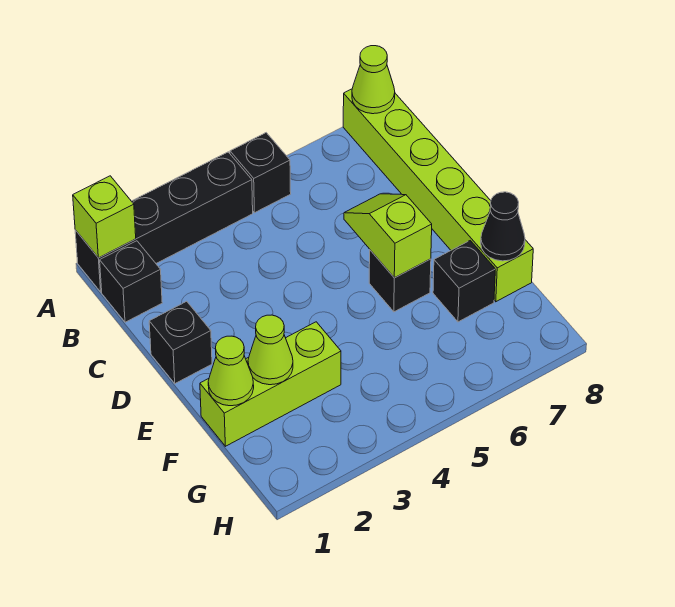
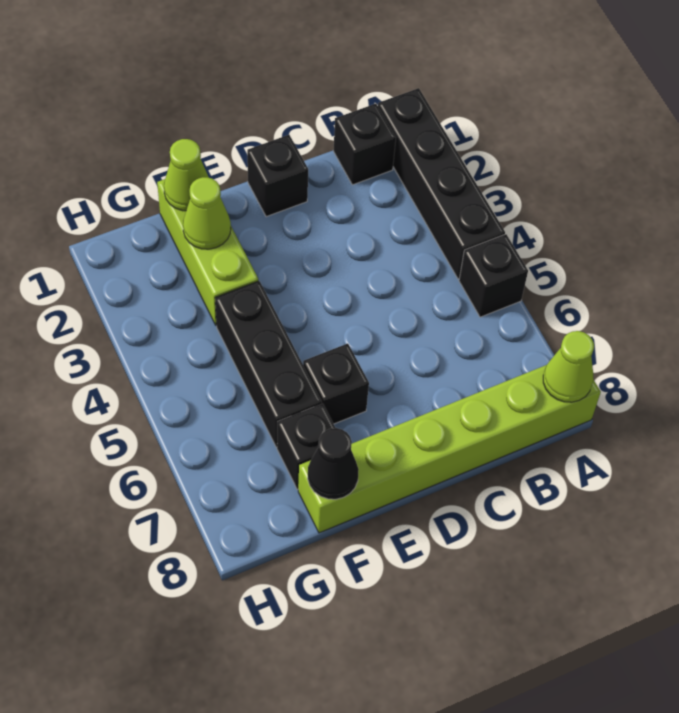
lime 1x1 brick [73,176,136,258] -> none
lime 1x2 slope [344,194,432,278] -> none
none -> black 1x3 brick [215,281,322,447]

